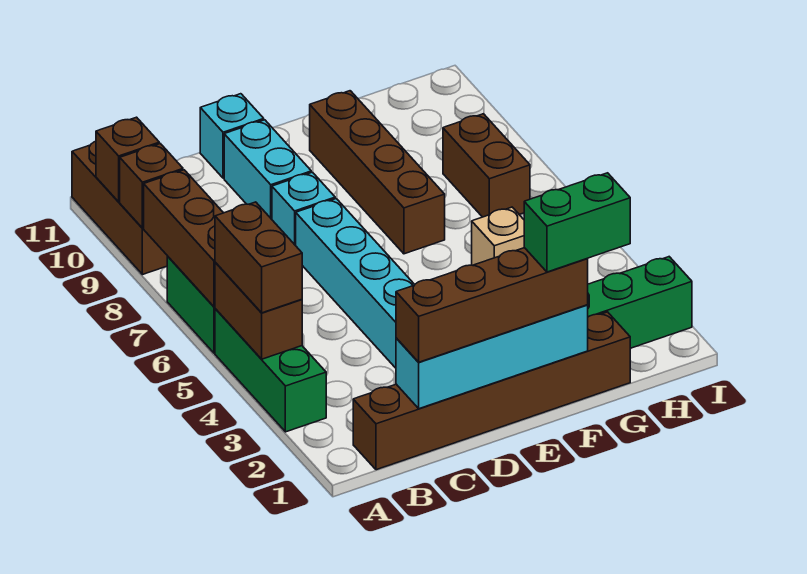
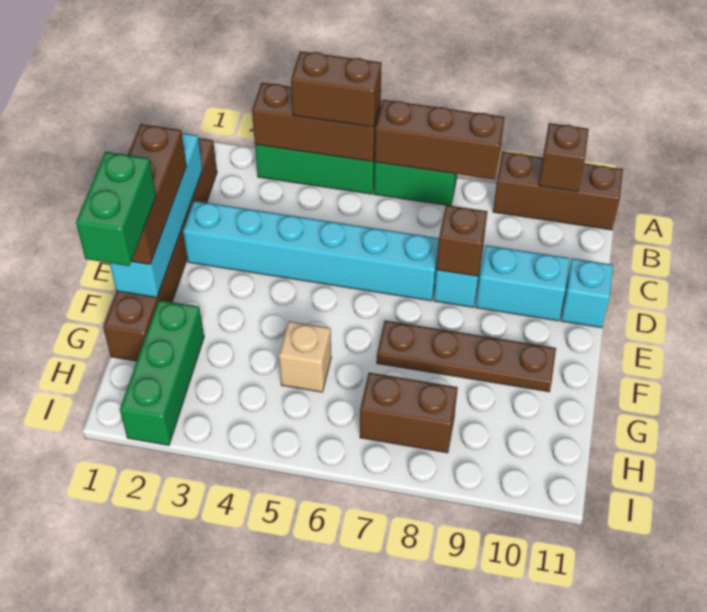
brown 1x2 brick [215,263,302,359] -> brown 1x3 brick [252,83,381,162]
brown 1x1 brick [120,144,183,228] -> brown 1x1 brick moved to [436,205,488,276]
brown 1x4 brick [396,248,588,362] -> brown 1x3 brick [128,124,187,265]
brown 1x4 brick [310,91,445,254] -> brown 1x4 plate [377,320,556,392]

